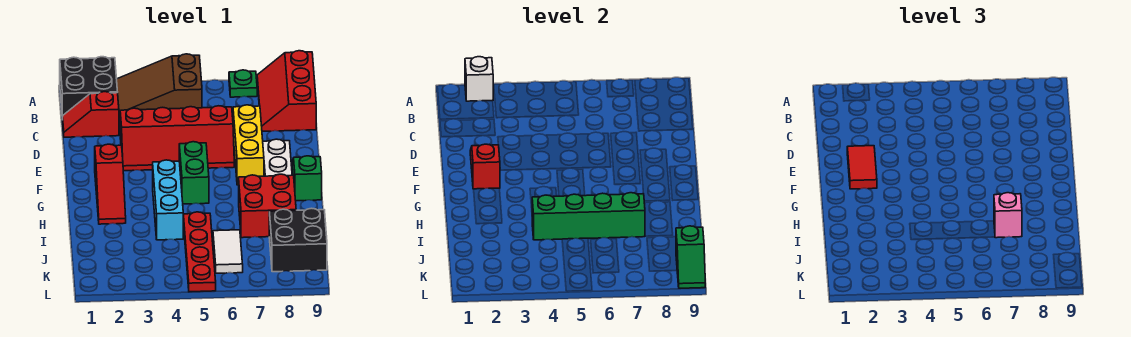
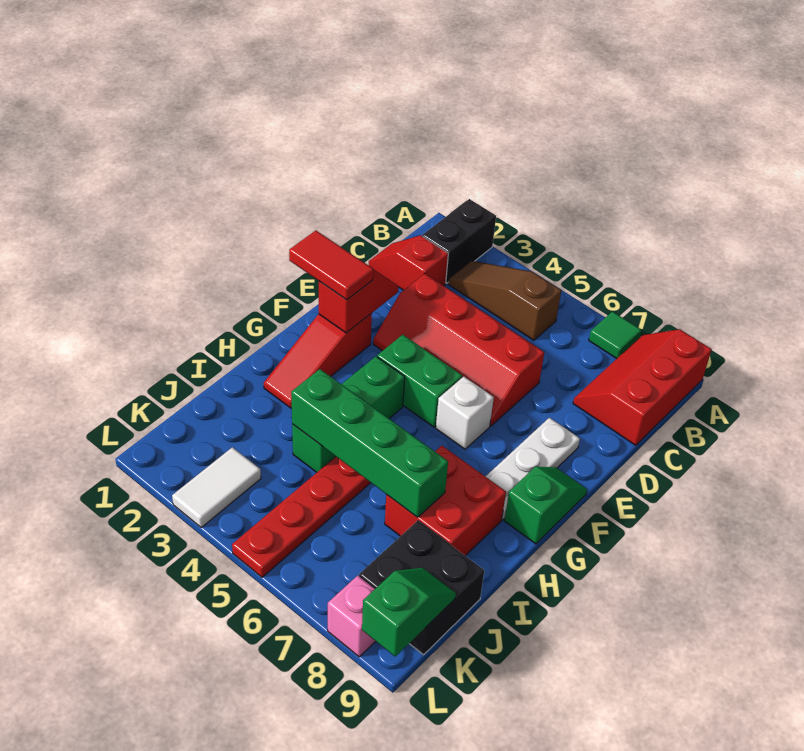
black 2x2 brick [60,57,118,120] -> black 1x2 brick [422,199,496,283]
white 1x1 brick [465,57,493,101] -> white 1x1 brick moved to [436,377,494,449]
brown 2x3 slope [117,54,202,118] -> brown 1x3 slope [448,261,561,340]
green 1x1 plate [229,70,257,97] -> green 1x1 tile [589,312,642,358]
yellow 1x3 brick [233,105,264,185] -> none
red 1x2 tile [847,146,877,189] -> red 1x2 tile turned to [289,231,373,300]
green 1x2 brick [179,142,209,204] -> green 1x2 brick turned to [377,335,462,427]
cyan 1x3 brick [153,160,183,240] -> green 1x3 brick [292,357,405,472]
pink 1x1 brick [994,193,1022,238] -> pink 1x1 brick moved to [328,575,376,657]
white 1x2 tile [213,230,243,273] -> white 1x2 tile moved to [172,447,261,527]
green 1x2 slope [676,226,705,288] -> green 1x2 slope turned to [362,568,456,656]

